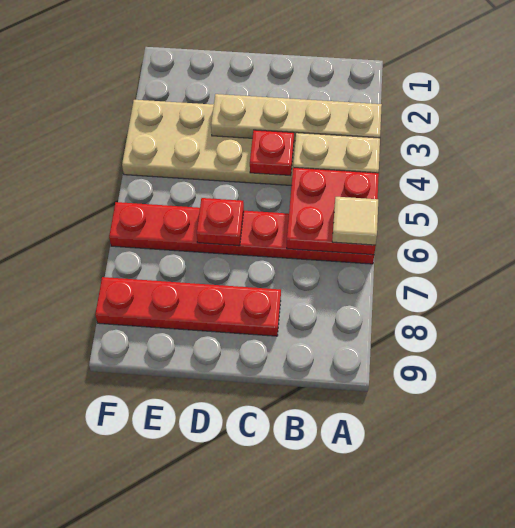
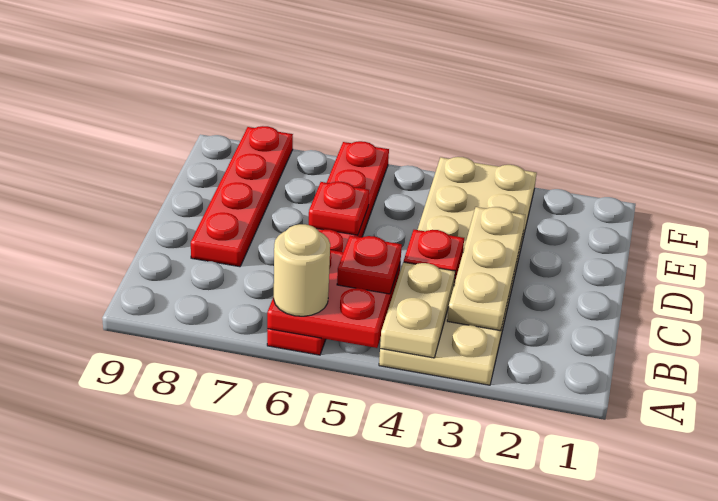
tan 1x4 plate [211,94,382,141] -> tan 1x3 plate [447,207,525,331]
tan 1x1 tile [332,197,378,245] -> tan 1x1 round brick [274,224,330,316]
none -> red 1x1 plate [337,236,402,294]

